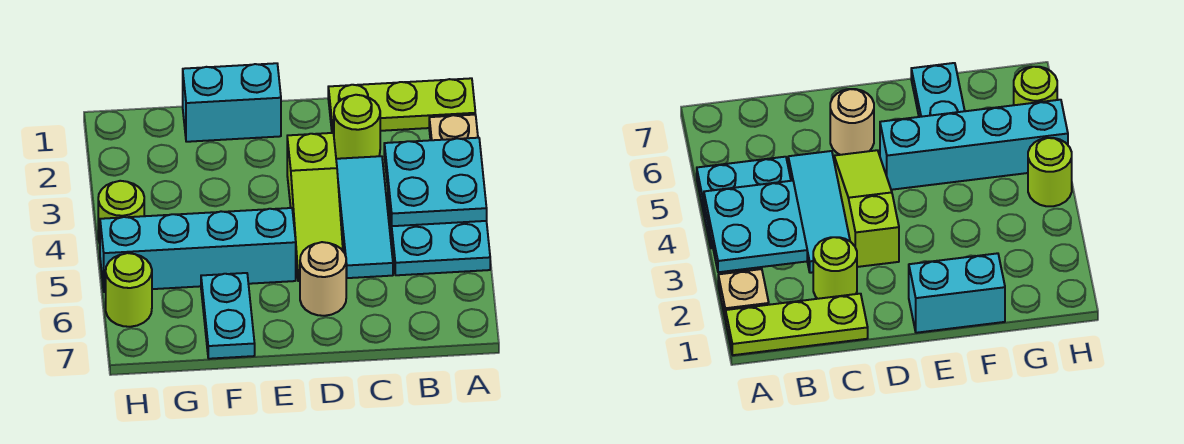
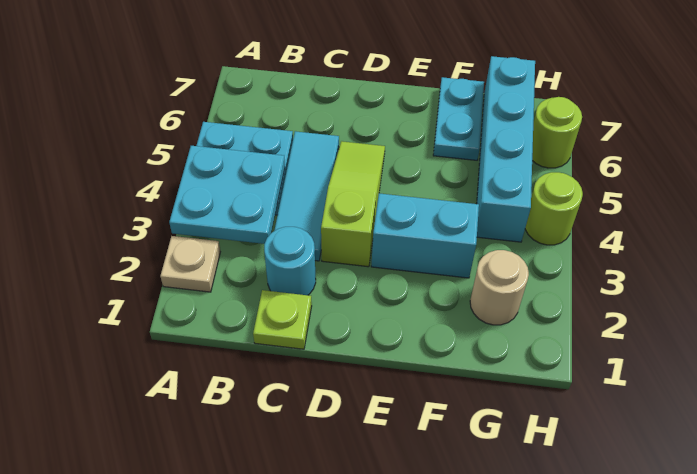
lime 1x3 plate [328,78,475,133] -> lime 1x1 plate [253,290,312,349]
lime 1x1 round brick [334,95,380,159] -> cyan 1x1 round brick [264,227,316,295]
tan 1x1 round brick [300,242,346,316] -> tan 1x1 round brick moved to [470,250,529,325]
cyan 1x2 brick [183,63,281,142] -> cyan 1x2 brick moved to [371,193,479,278]
cyan 1x4 brick [100,208,296,292] -> cyan 1x4 brick turned to [477,56,535,242]

